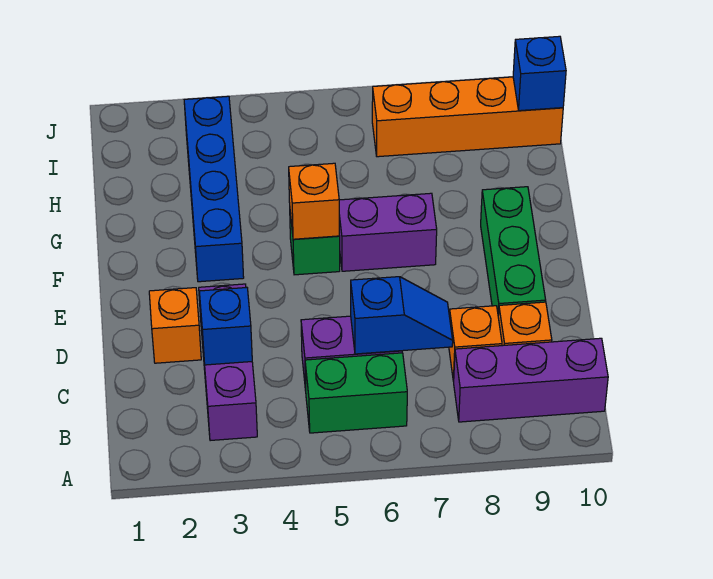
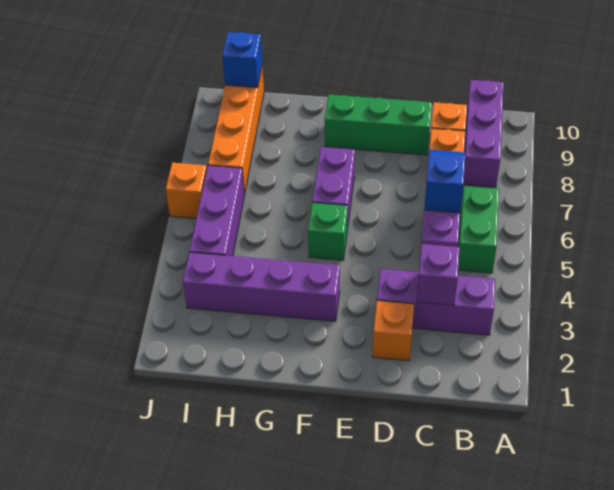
blue 1x1 brick [199,288,252,365] -> purple 1x1 brick [417,244,460,305]
blue 1x4 brick [184,96,244,282] -> purple 1x4 brick [183,252,340,321]
orange 1x1 brick [289,163,339,239] -> orange 1x1 brick moved to [166,163,207,219]
none -> purple 1x3 brick [189,165,244,256]

